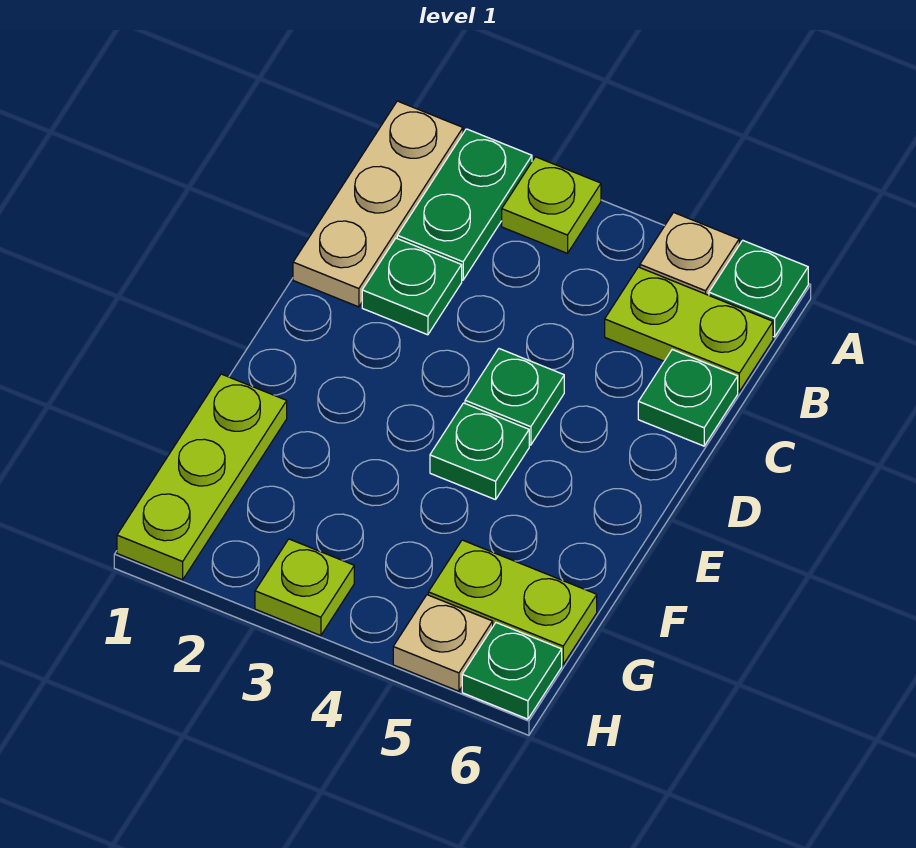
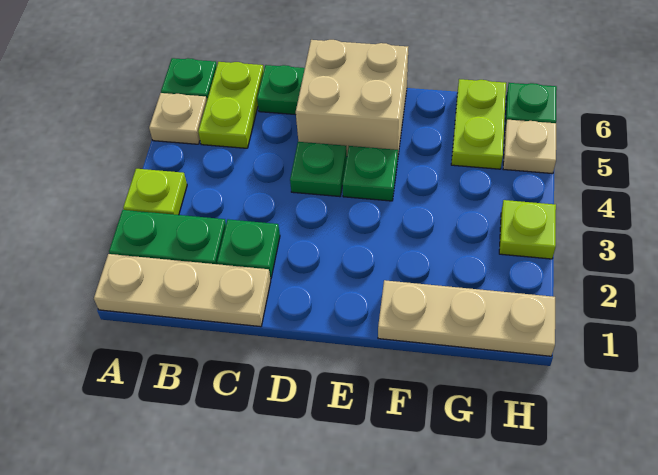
none -> tan 2x2 brick [296,40,408,155]
lime 1x3 plate [117,374,287,580] -> tan 1x3 plate [378,280,555,356]

